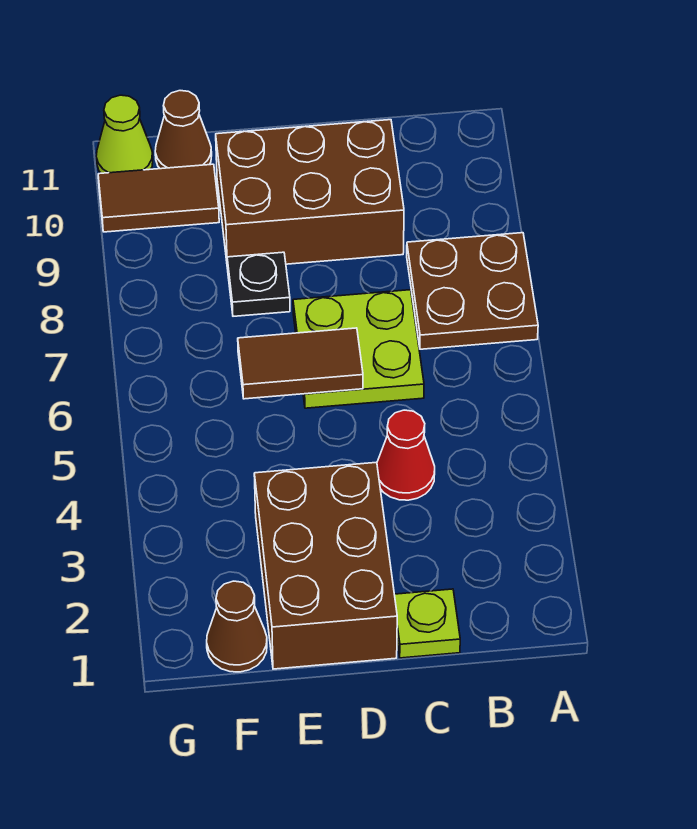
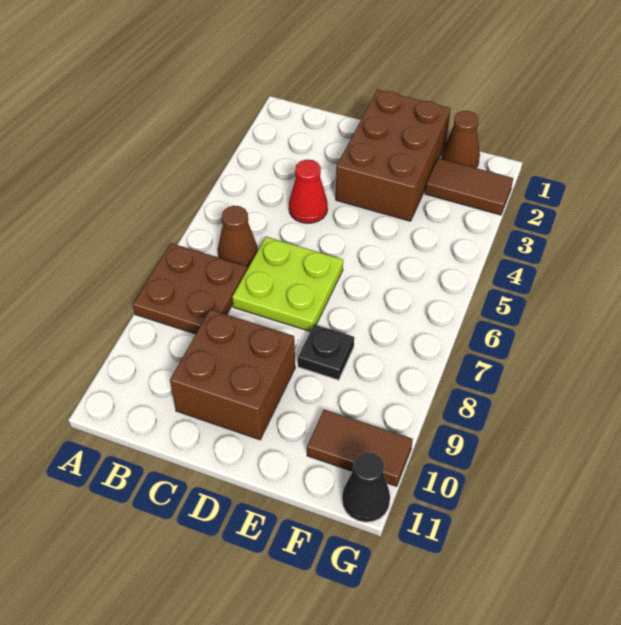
lime 1x1 plate [394,589,460,658] -> none
brown 2x3 brick [216,120,404,269] -> brown 2x2 brick [170,310,295,440]
brown 1x2 tile [238,328,363,399] -> brown 1x2 tile moved to [425,158,513,215]
brown 1x1 cone [155,91,212,169] -> brown 1x1 cone moved to [218,206,258,269]
lime 1x1 cone [96,95,153,173] -> black 1x1 cone [342,452,390,522]

